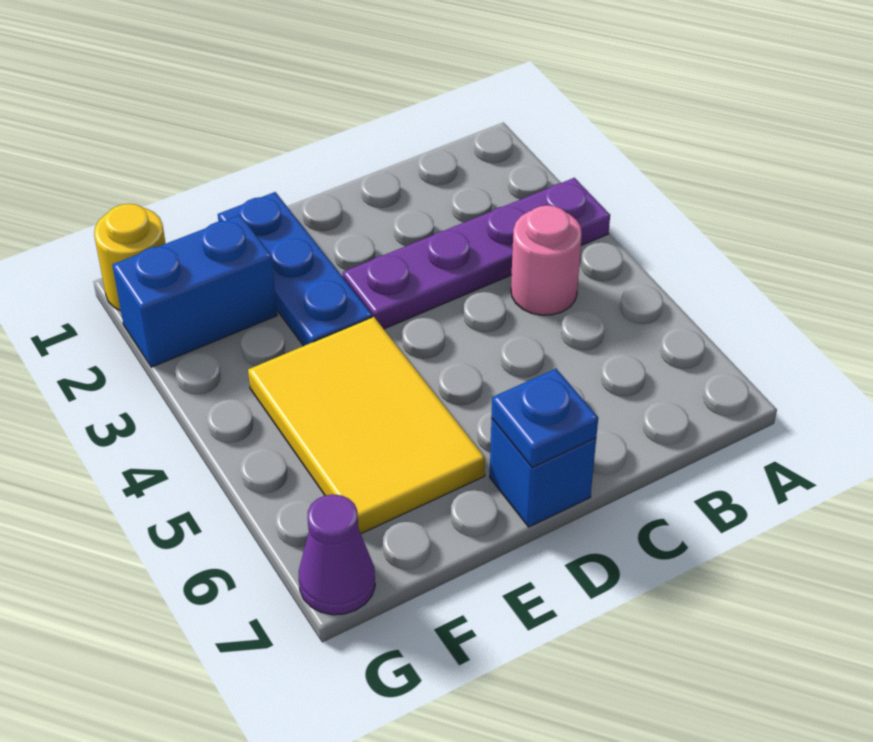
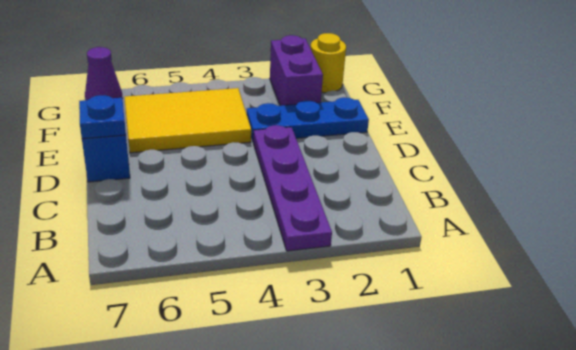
pink 1x1 round brick [511,205,582,315] -> none
blue 1x2 brick [112,215,277,367] -> purple 1x2 brick [270,35,323,106]

